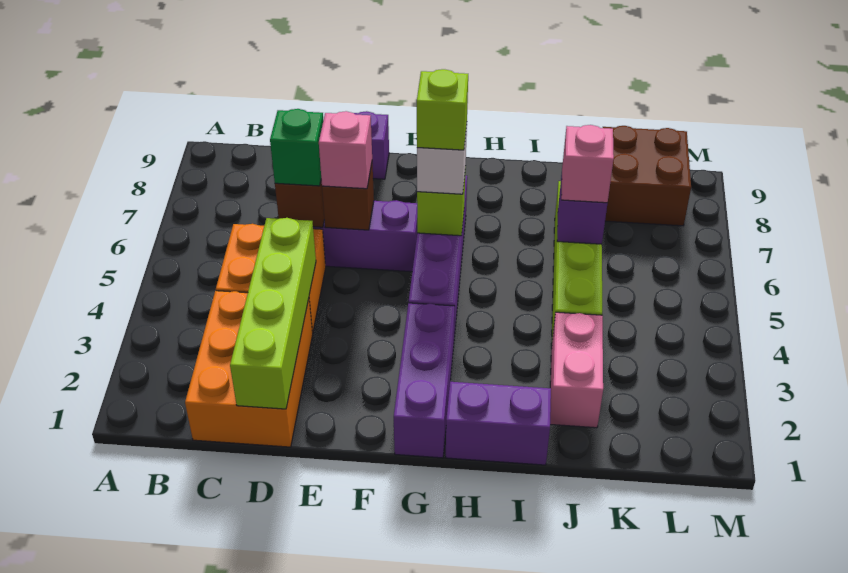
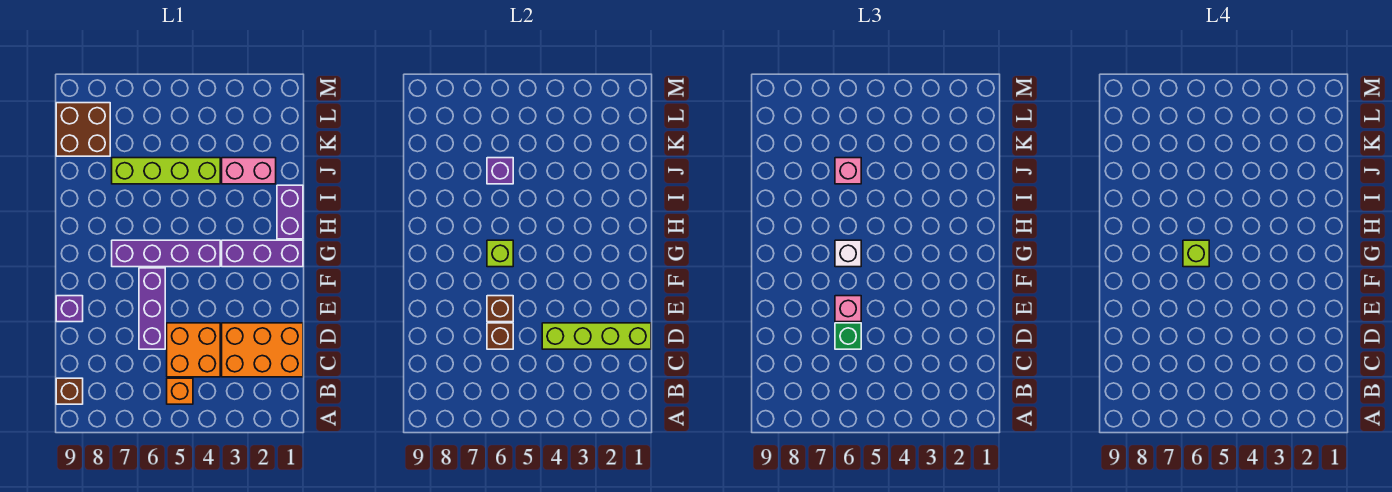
none -> orange 1x1 brick [167,378,193,404]
none -> brown 1x1 brick [56,378,83,404]

